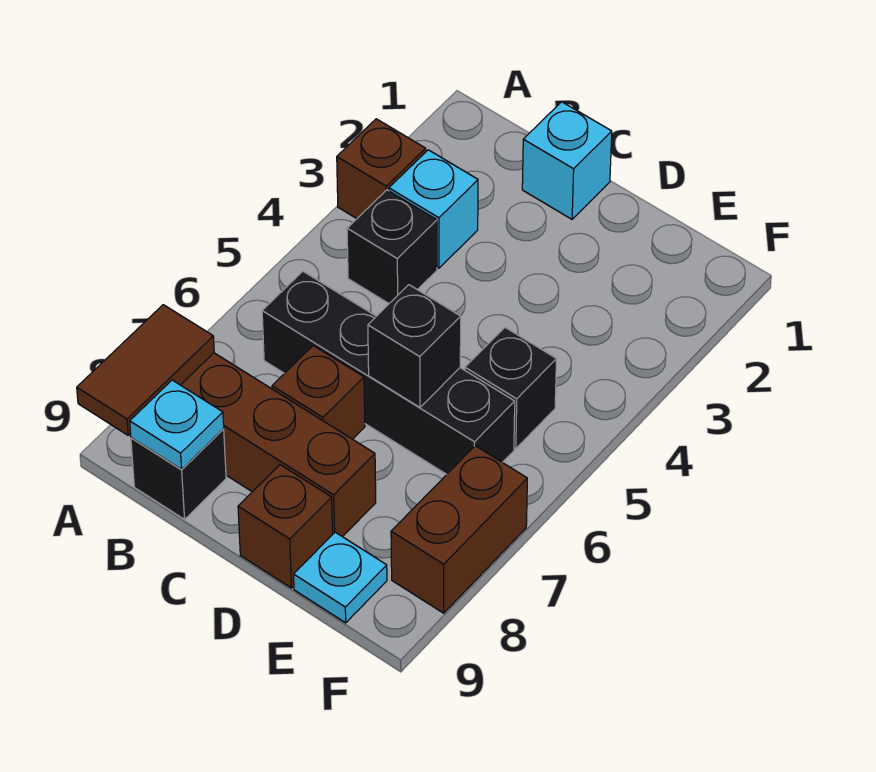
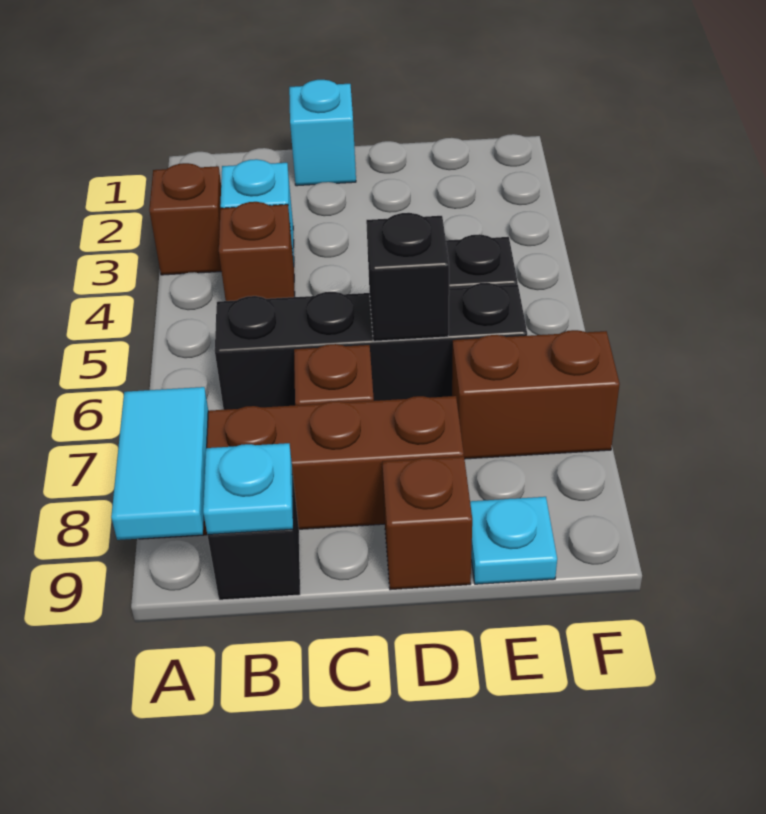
brown 1x2 tile [77,305,214,435] -> cyan 1x2 tile [111,387,208,540]
black 1x1 brick [347,190,437,303] -> brown 1x1 brick [219,202,295,301]
brown 1x2 brick [391,446,527,613] -> brown 1x2 brick turned to [452,330,620,459]

